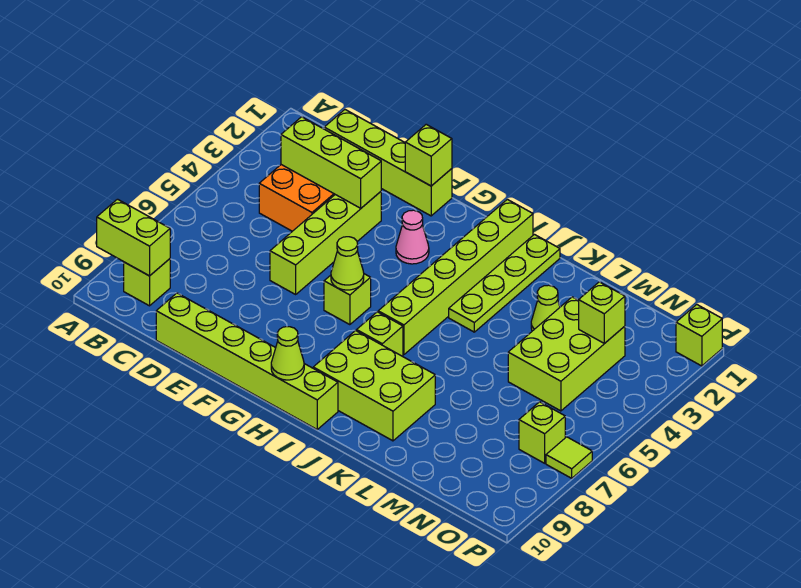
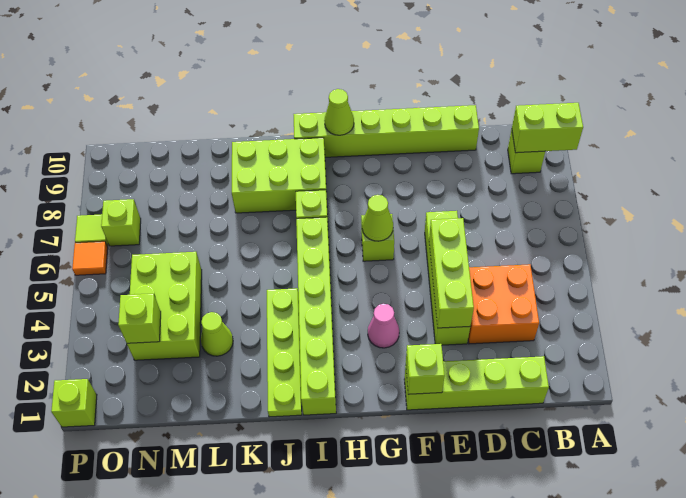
lime 1x3 brick [281,117,381,208] -> lime 1x3 brick turned to [429,218,474,328]
none -> orange 1x1 tile [72,241,108,275]

